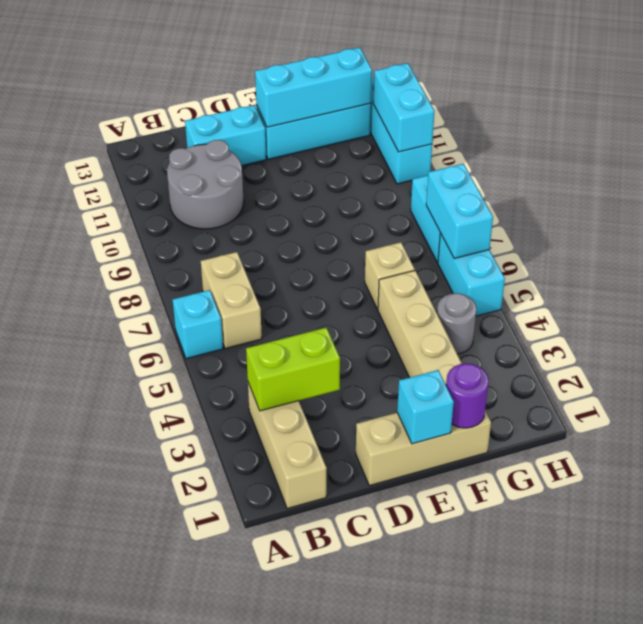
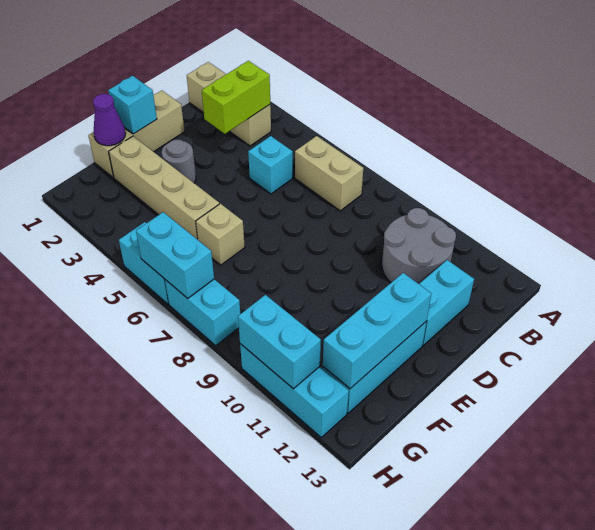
cyan 1x1 brick [173,290,223,359] -> cyan 1x1 brick moved to [248,136,293,194]
purple 1x1 round brick [446,363,489,428] -> purple 1x1 cone [93,94,126,146]
grey 1x1 round brick [437,293,476,354] -> grey 1x1 round brick moved to [162,140,196,183]

